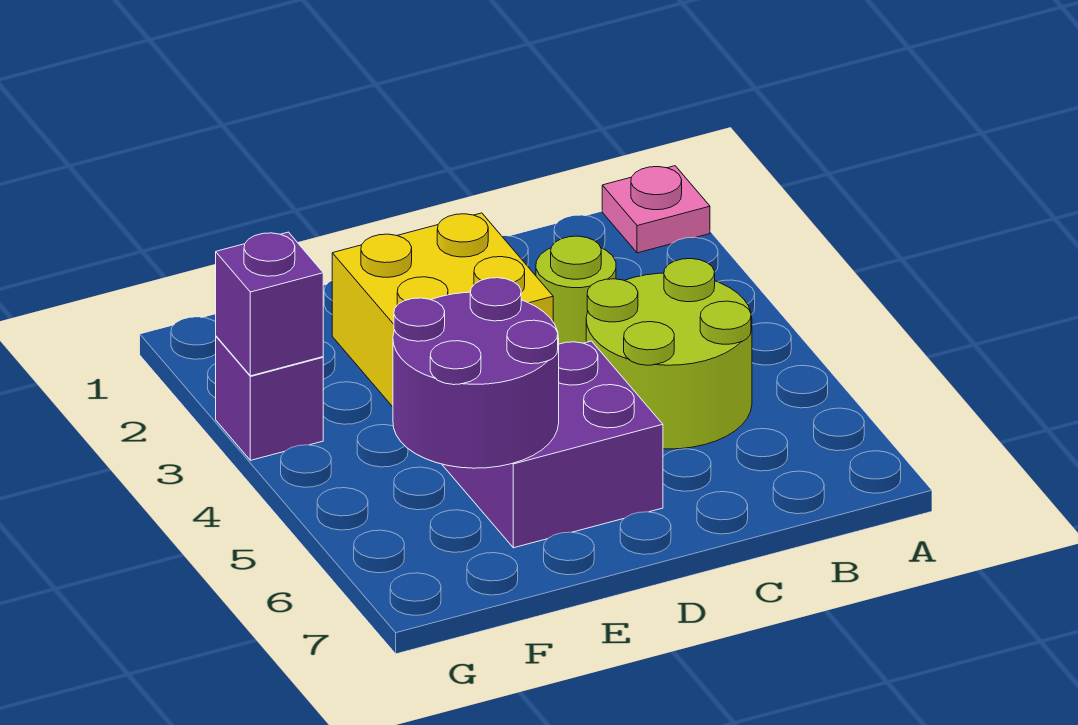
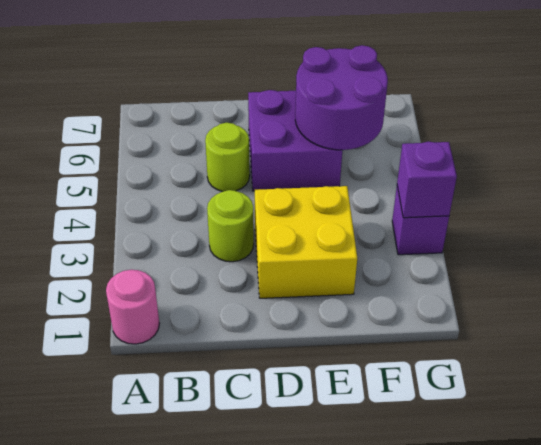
pink 1x1 plate [602,166,710,253] -> pink 1x1 round brick [106,270,159,344]
lime 2x2 round brick [586,259,752,449] -> lime 1x1 round brick [205,123,250,192]

